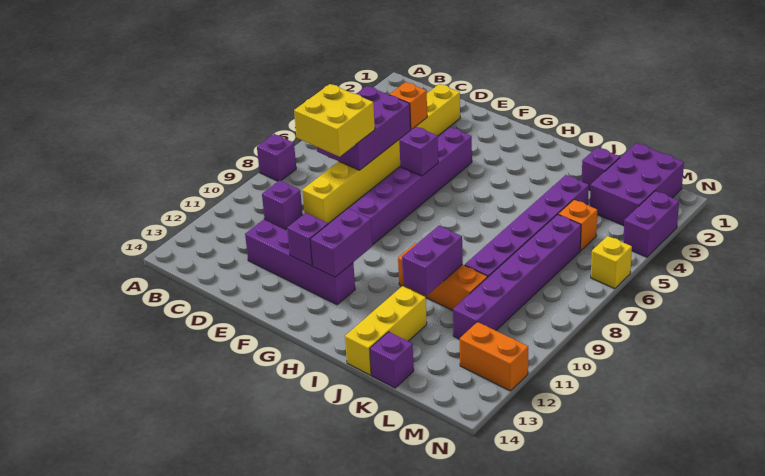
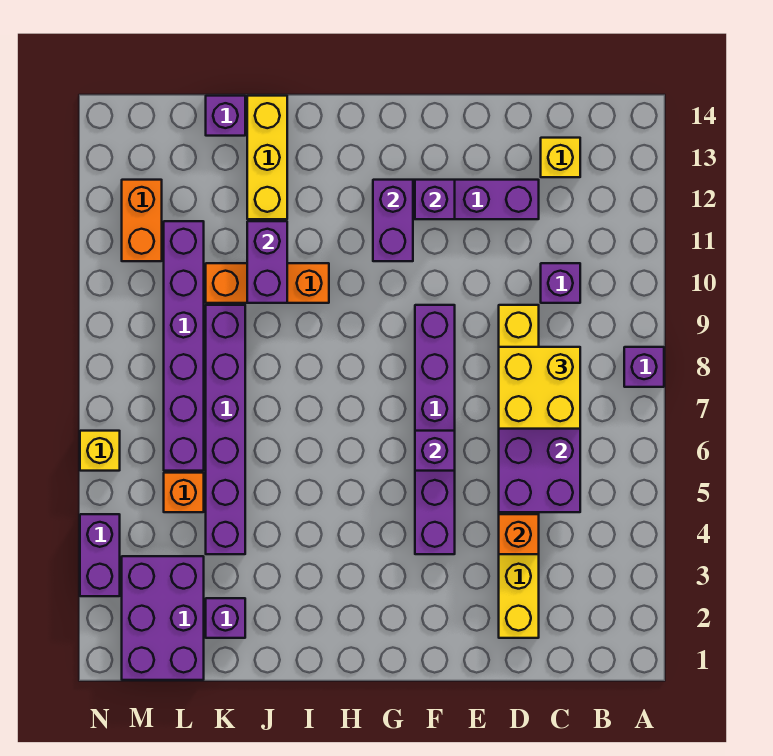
none -> yellow 1x1 brick [541,138,580,177]
orange 1x2 brick [460,322,528,391] -> orange 1x2 brick turned to [122,180,162,261]

